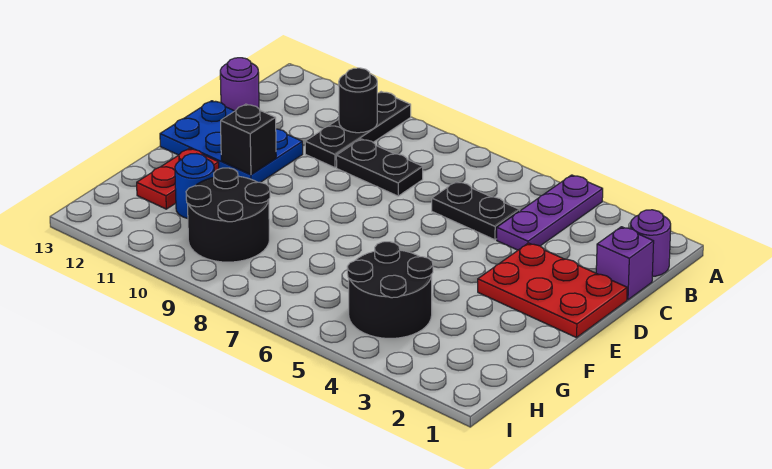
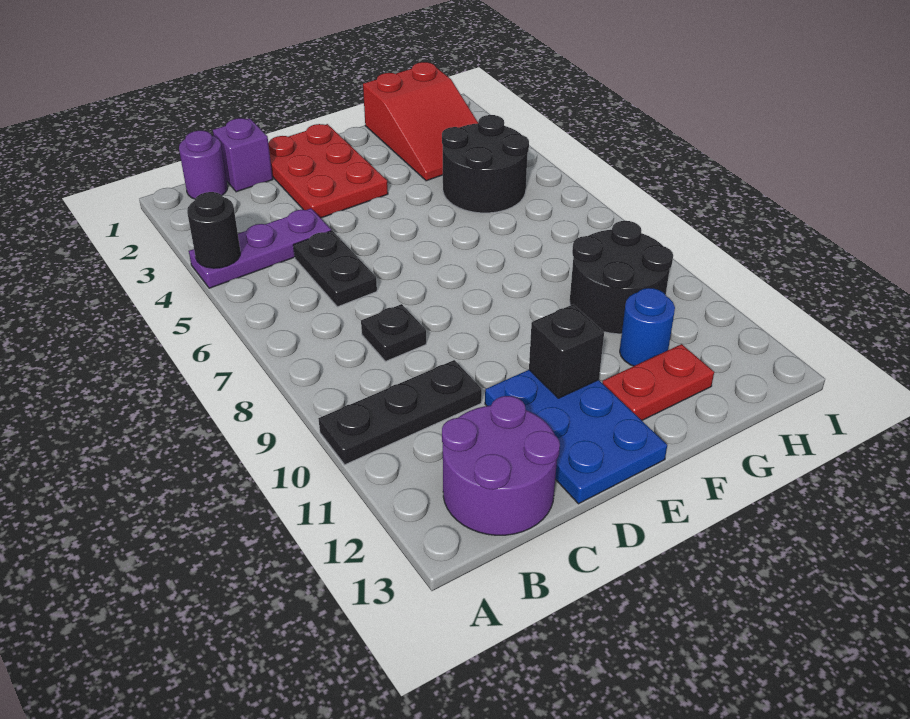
black 1x1 round brick [339,68,377,133] -> black 1x1 round brick moved to [187,192,240,268]
black 1x2 plate [336,139,423,196] -> black 1x1 plate [361,304,426,361]
purple 1x1 round brick [220,58,259,111] -> purple 2x2 round brick [442,396,560,535]
none -> red 2x3 slope [363,62,478,181]

